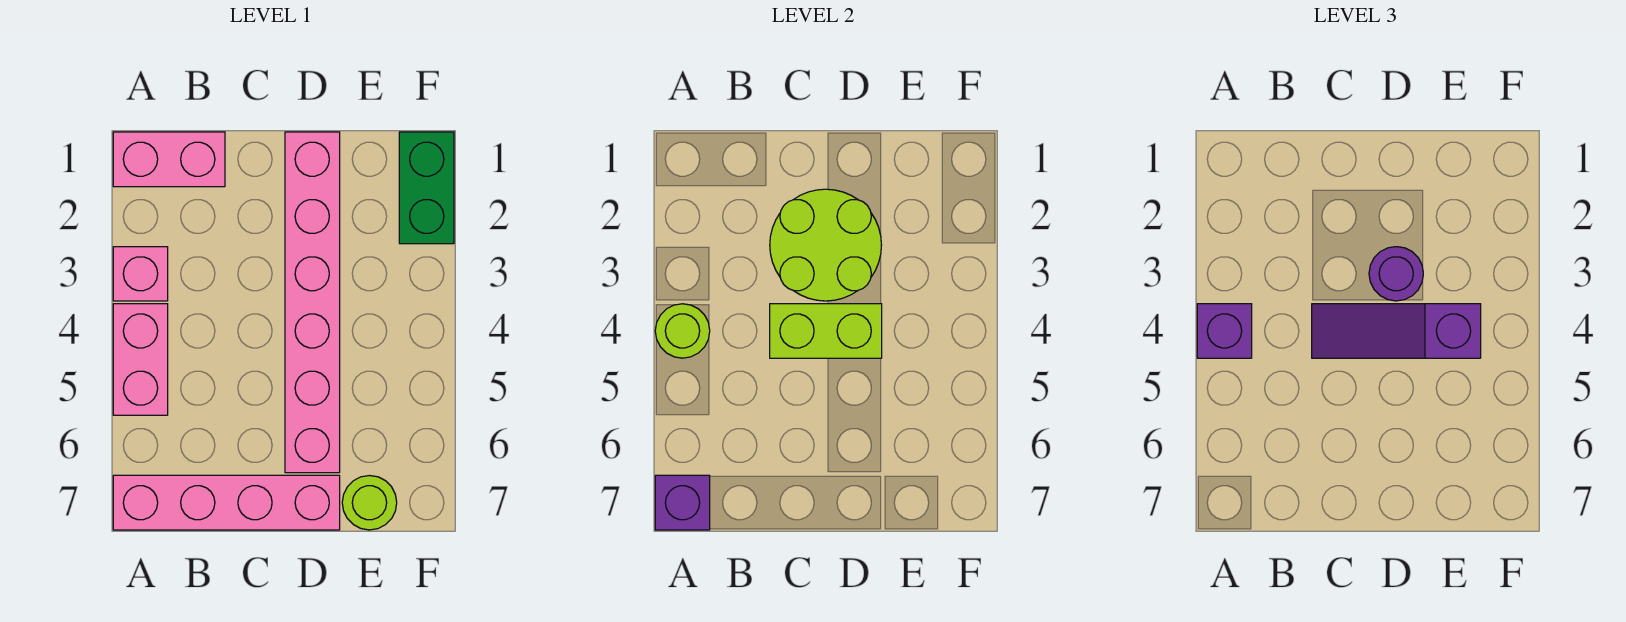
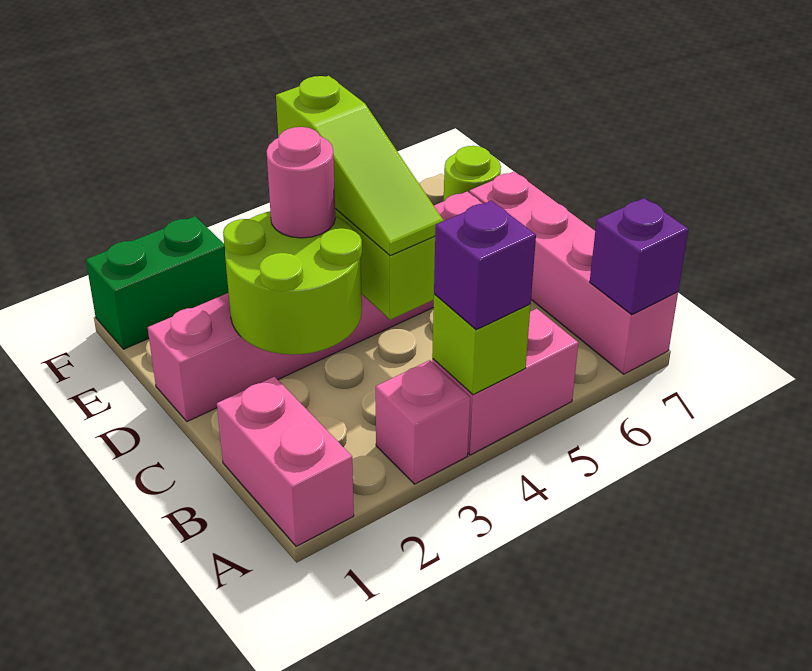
lime 1x1 round brick [655,304,710,358] -> lime 1x1 brick [432,294,531,395]
purple 1x3 slope [1312,304,1481,358] -> lime 1x3 slope [276,76,443,256]
purple 1x1 round brick [1369,247,1423,301] -> pink 1x1 round brick [266,127,335,238]

